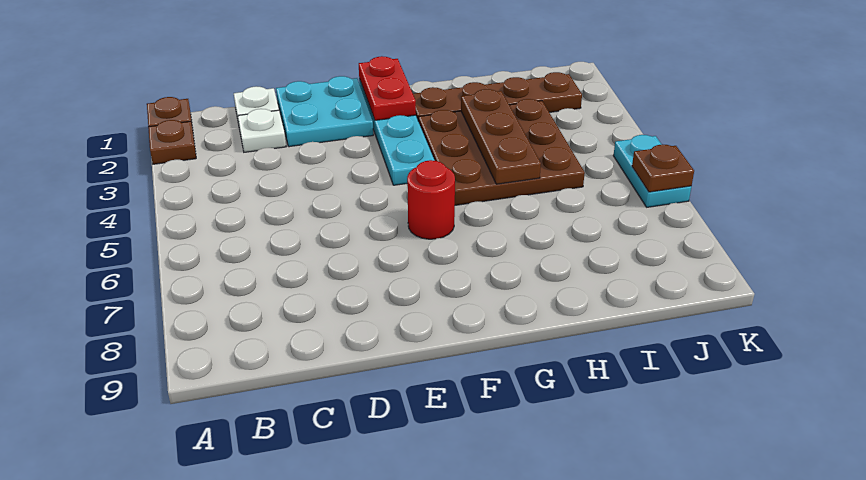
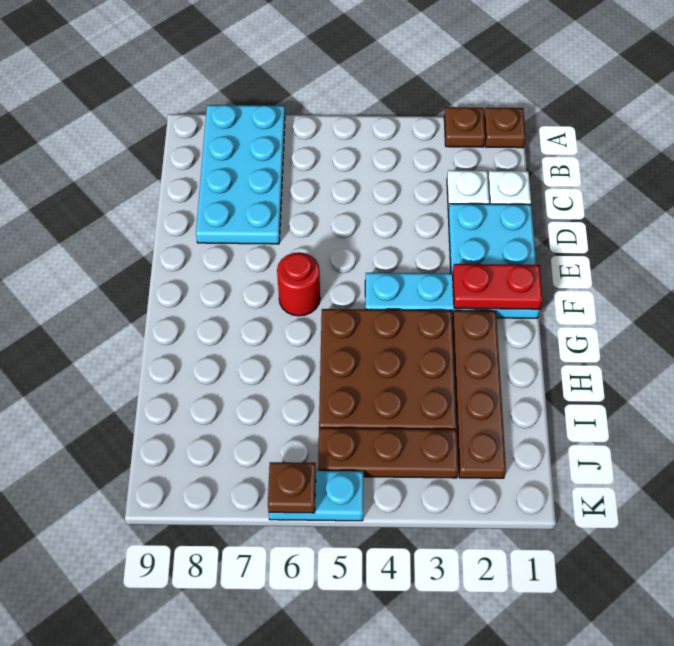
none -> cyan 2x4 plate [196,105,285,244]
brown 1x3 plate [461,89,541,184] -> brown 1x3 plate moved to [318,428,458,478]

